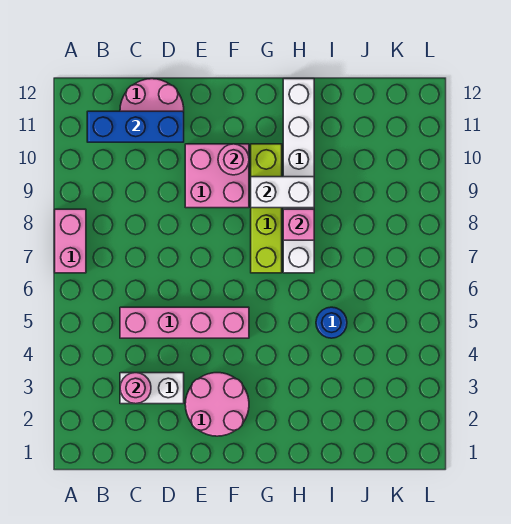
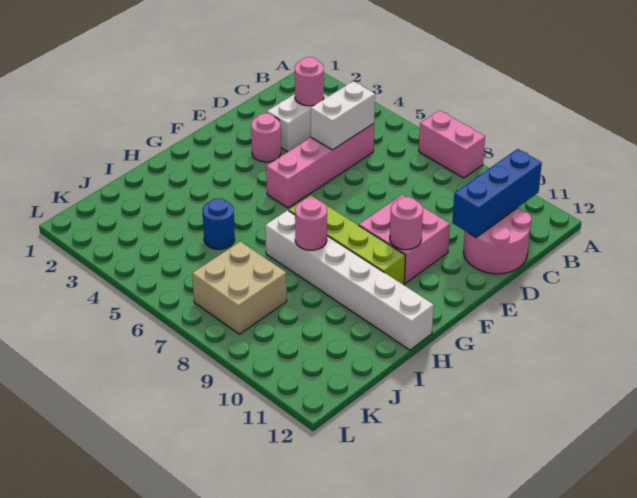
pink 2x2 round brick [185,373,249,436] -> pink 1x1 round brick [251,113,281,162]
white 1x2 brick [251,177,314,208] -> white 1x2 brick moved to [311,81,375,150]
pink 1x1 brick [283,209,314,240] -> pink 1x1 round brick [295,198,327,250]
none -> tan 2x2 brick [192,242,287,334]

